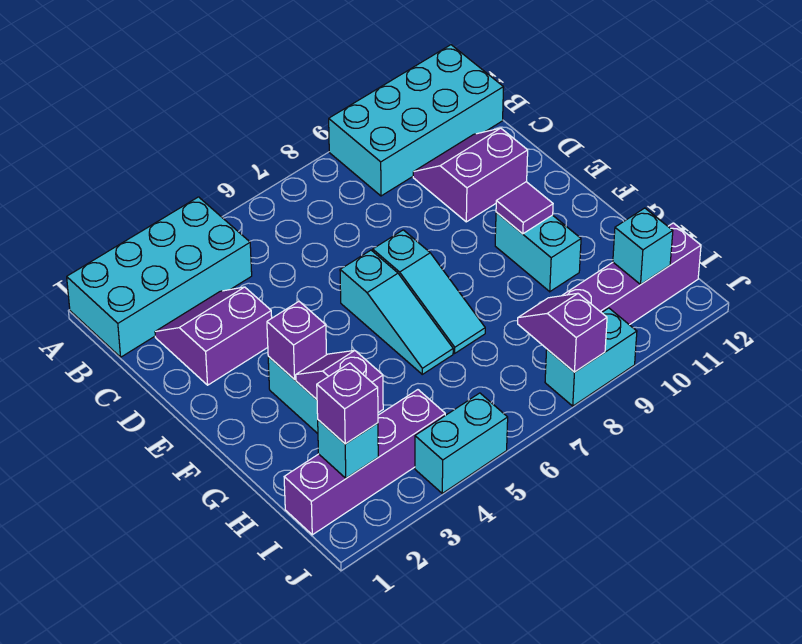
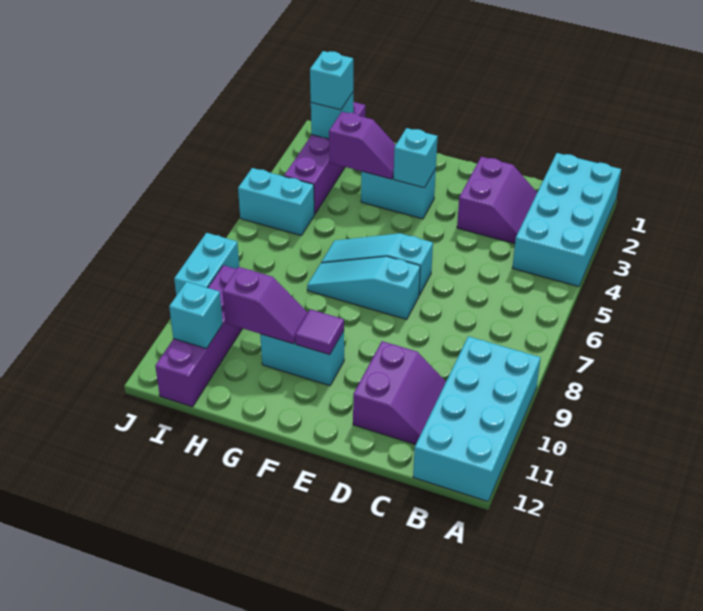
purple 1x1 brick [267,302,326,380] -> cyan 1x1 brick [394,128,438,188]
purple 1x1 brick [317,363,378,444] -> cyan 1x1 brick [310,51,353,110]
purple 1x2 slope [518,293,607,372] -> purple 1x2 slope moved to [222,267,308,344]
cyan 1x2 brick [415,393,508,493] -> cyan 1x2 brick turned to [238,168,315,236]

